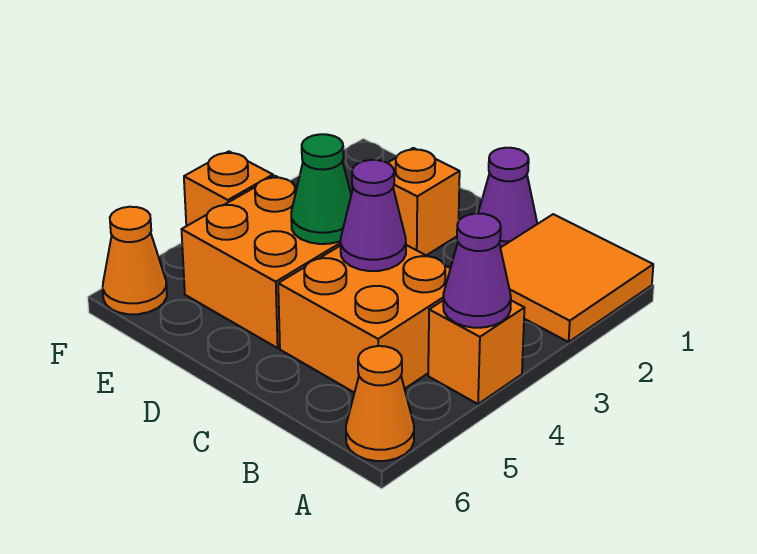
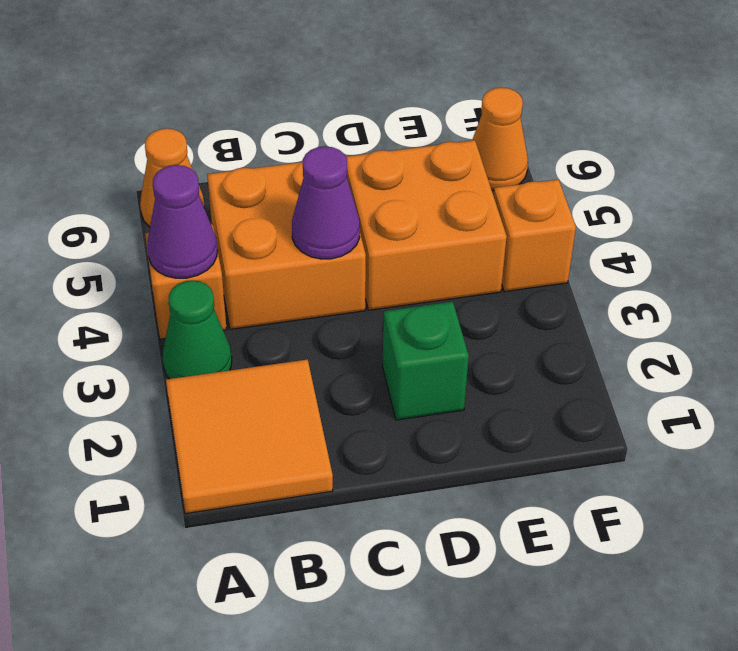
purple 1x1 cone [478,148,537,248] -> none
orange 1x1 brick [388,148,460,255] -> green 1x1 brick [382,302,469,420]
green 1x1 cone [291,134,351,244] -> green 1x1 cone moved to [163,280,232,379]

